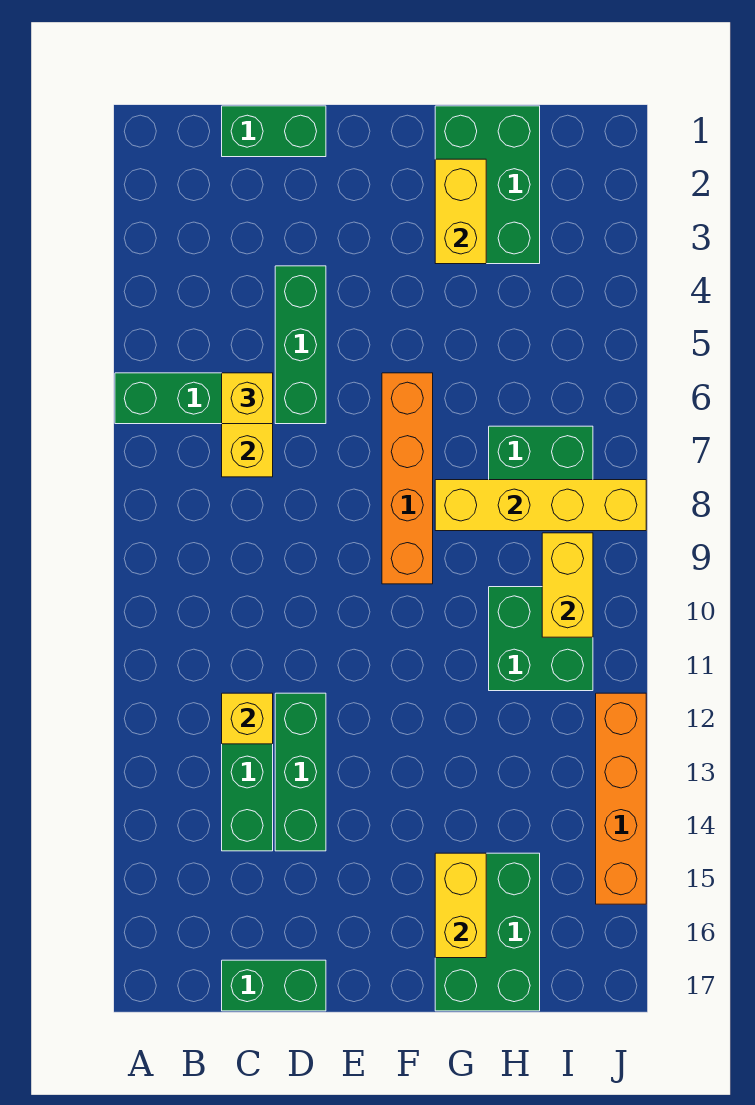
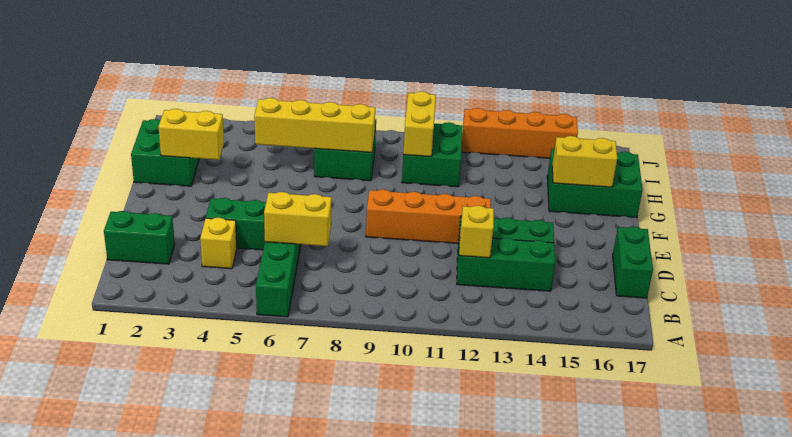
green 1x2 brick [222,106,326,157] -> green 1x2 brick turned to [104,211,175,264]
yellow 1x1 brick [222,373,273,424] -> yellow 1x1 brick moved to [200,218,237,269]
orange 1x4 brick [382,373,433,584] -> orange 1x4 brick moved to [366,189,491,243]
green 2x3 brick [435,106,540,264] -> green 2x2 brick [131,119,199,186]
yellow 1x4 brick [435,480,646,531] -> yellow 1x4 brick turned to [254,98,375,152]
yellow 1x2 brick [542,533,593,637] -> yellow 1x2 brick turned to [403,91,436,157]

